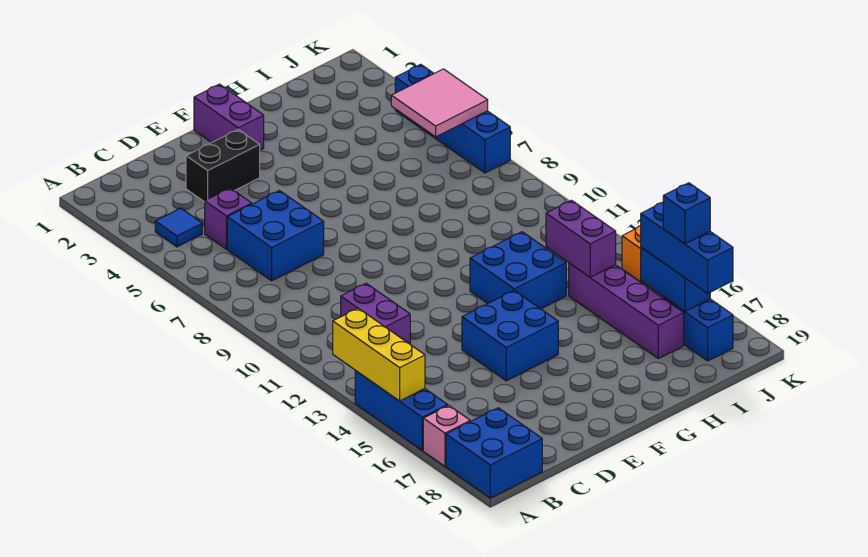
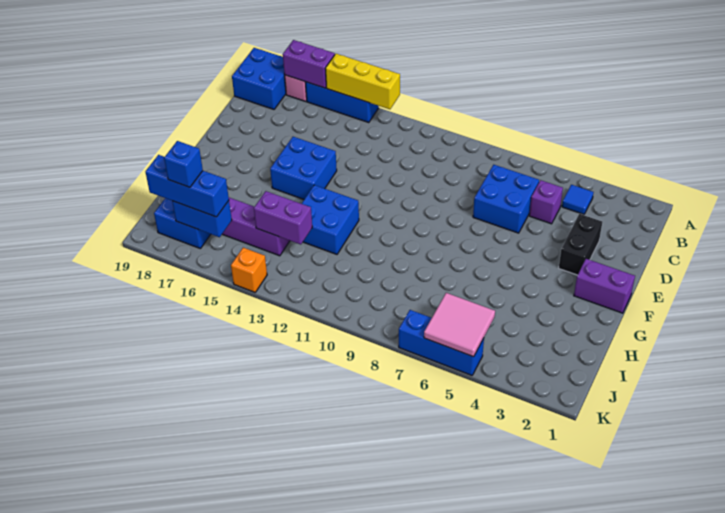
purple 1x2 brick [341,283,410,344] -> purple 1x2 brick moved to [283,40,335,88]
blue 1x4 brick [395,64,510,173] -> blue 1x3 brick [399,310,484,375]

